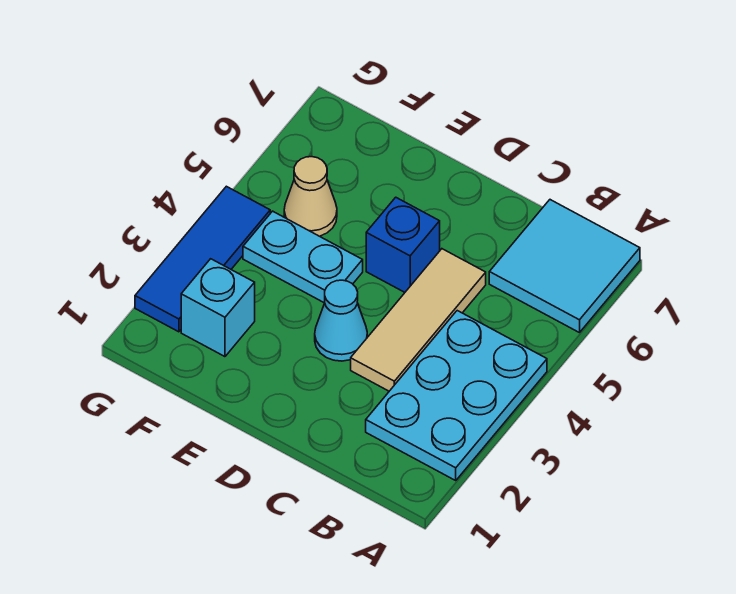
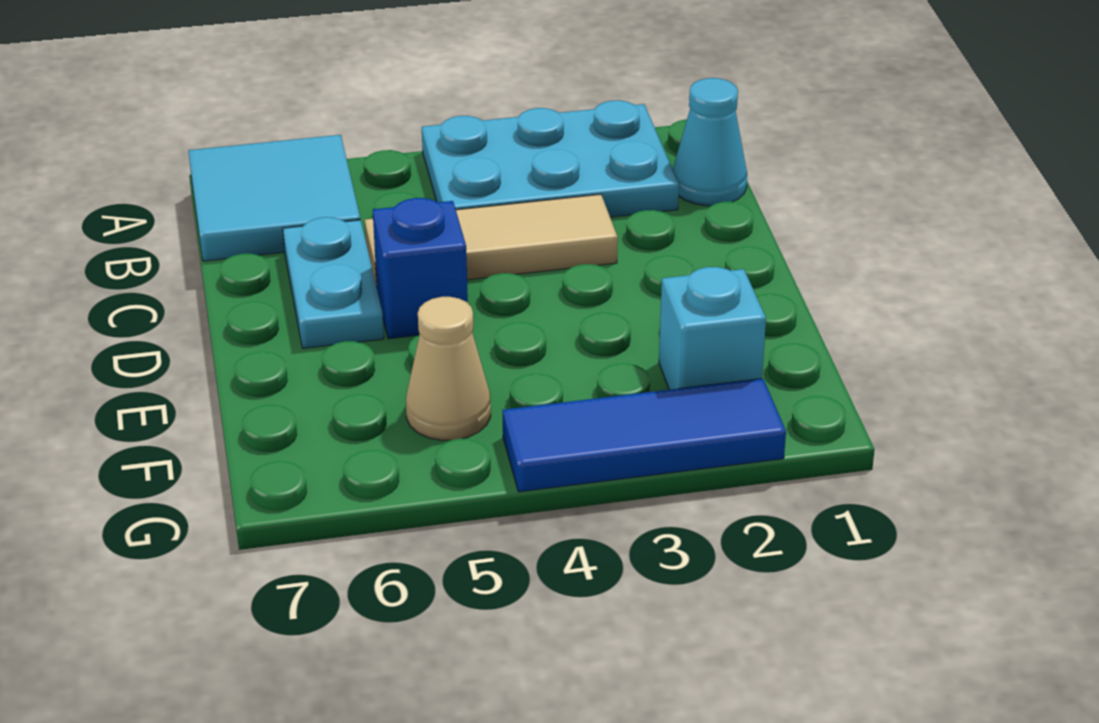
cyan 1x1 cone [315,280,367,361] -> cyan 1x1 cone moved to [673,78,747,206]
cyan 1x2 plate [243,211,363,303] -> cyan 1x2 plate moved to [283,217,384,348]

